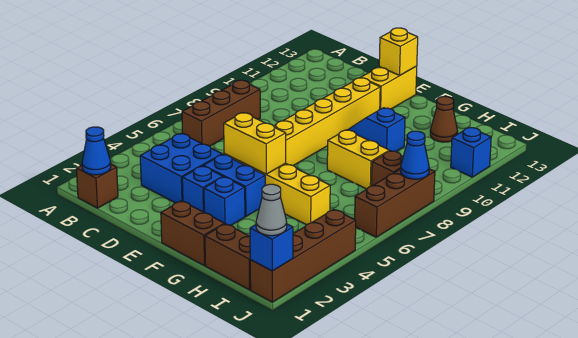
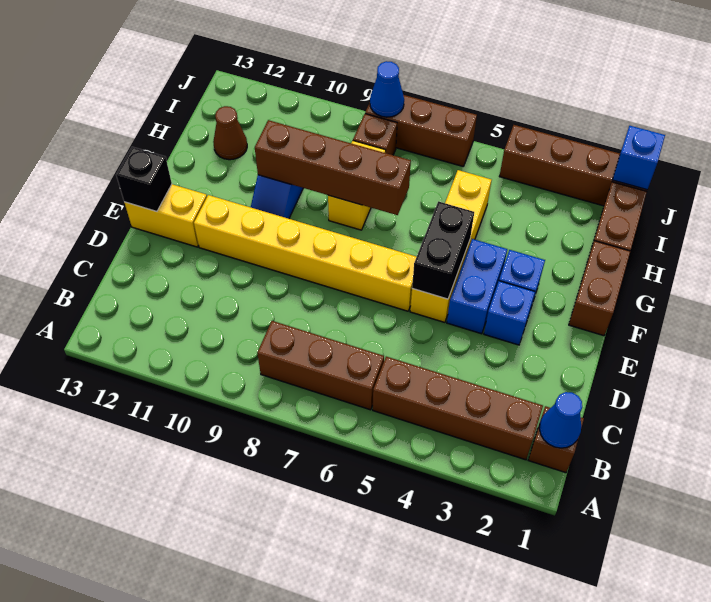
none -> brown 1x4 brick [373,357,543,460]
blue 2x2 brick [140,134,222,203] -> none
yellow 1x2 brick [224,113,286,174] -> black 1x2 brick [412,201,474,299]
yellow 1x1 brick [379,28,418,75] -> black 1x1 brick [116,147,172,212]
none -> brown 1x4 brick [255,120,411,215]
grey 1x1 cone [256,184,287,236] -> none
blue 1x1 brick [451,127,491,177] -> none

